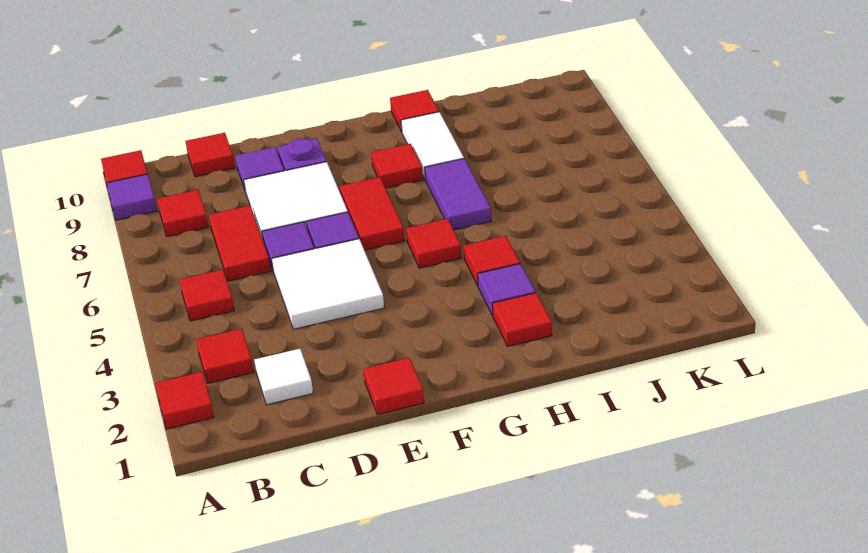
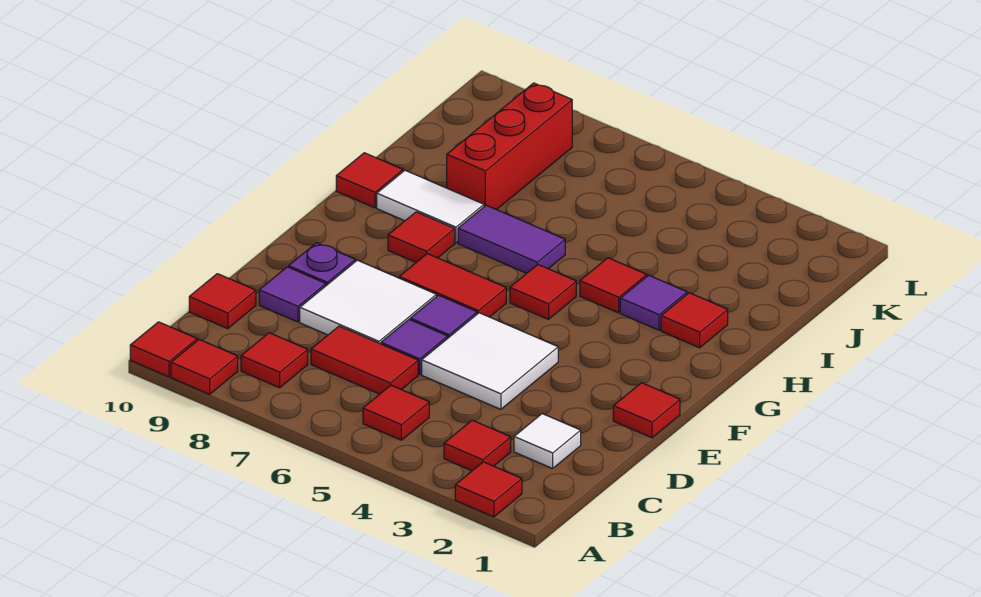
purple 1x1 tile [107,174,157,220] -> red 1x1 tile [171,340,238,394]
none -> red 1x3 brick [447,83,572,210]

